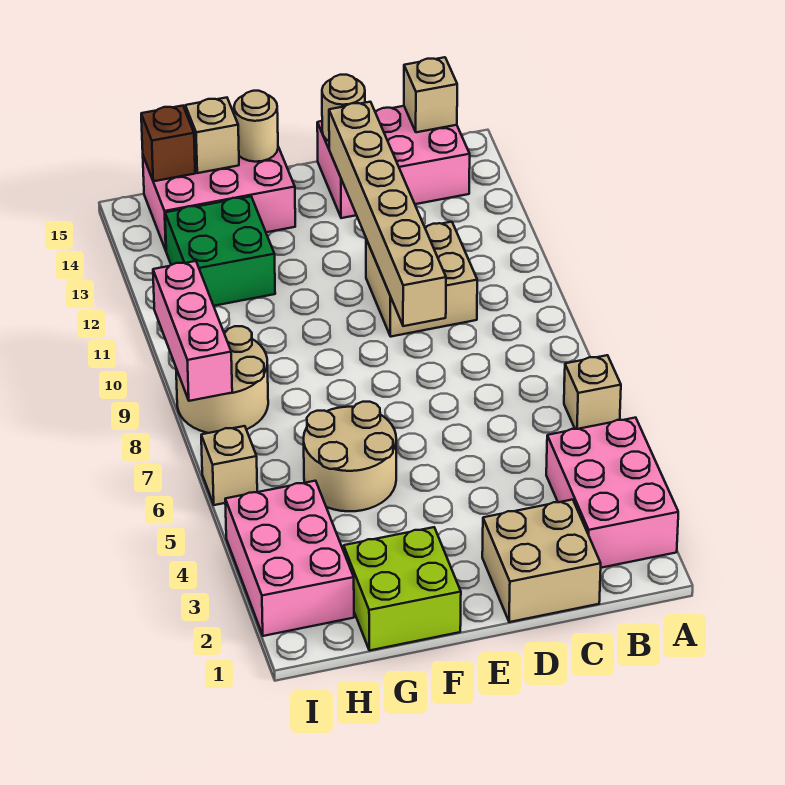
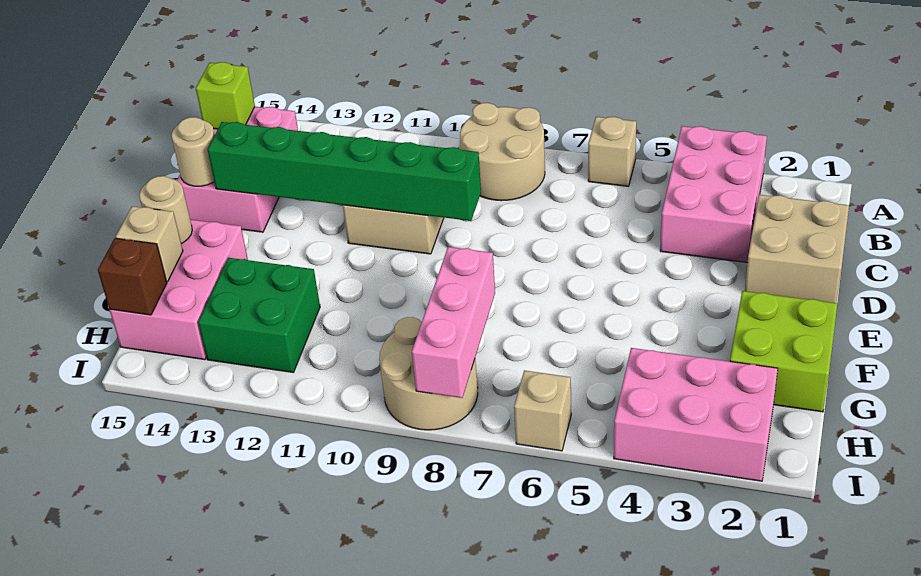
pink 2x3 brick [546,418,678,568] -> pink 2x3 brick turned to [660,126,767,263]
tan 1x1 brick [404,57,457,132] -> lime 1x1 brick [196,62,255,129]
tan 1x6 brick [329,102,446,326] -> green 1x6 brick [208,122,481,221]
tan 2x2 round brick [304,402,396,511] -> tan 2x2 round brick moved to [460,103,545,201]
pink 1x3 brick [153,261,232,401] -> pink 1x3 brick turned to [412,247,495,398]

